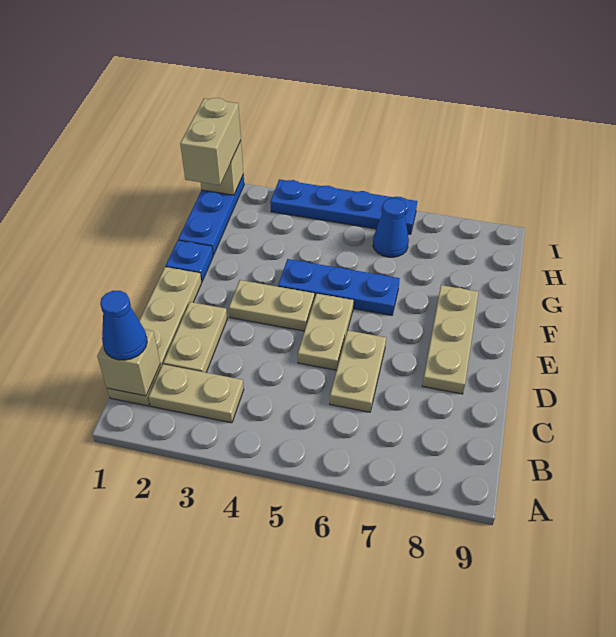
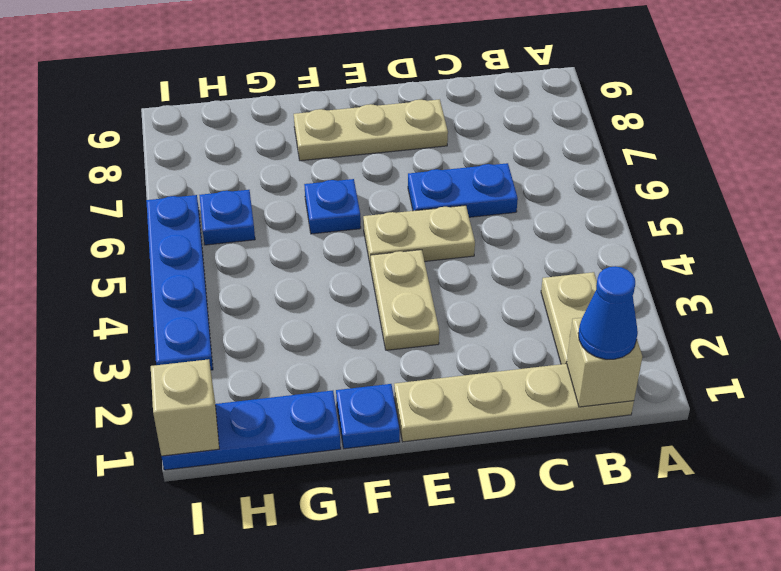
tan 1x2 plate [163,302,227,372] -> none
tan 1x2 plate [330,330,386,412] -> blue 1x2 plate [408,163,518,217]
blue 1x3 plate [278,259,400,315] -> blue 1x1 plate [304,179,361,234]
tan 1x2 brick [180,98,241,185] -> none
blue 1x1 cone [373,198,409,257] -> blue 1x1 plate [199,190,255,245]

